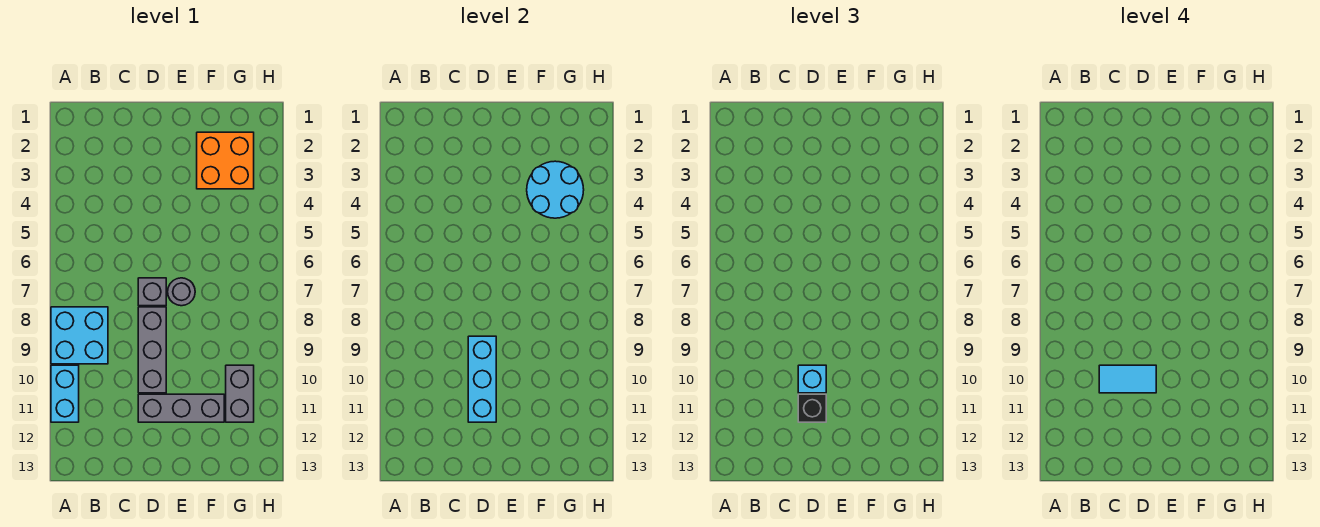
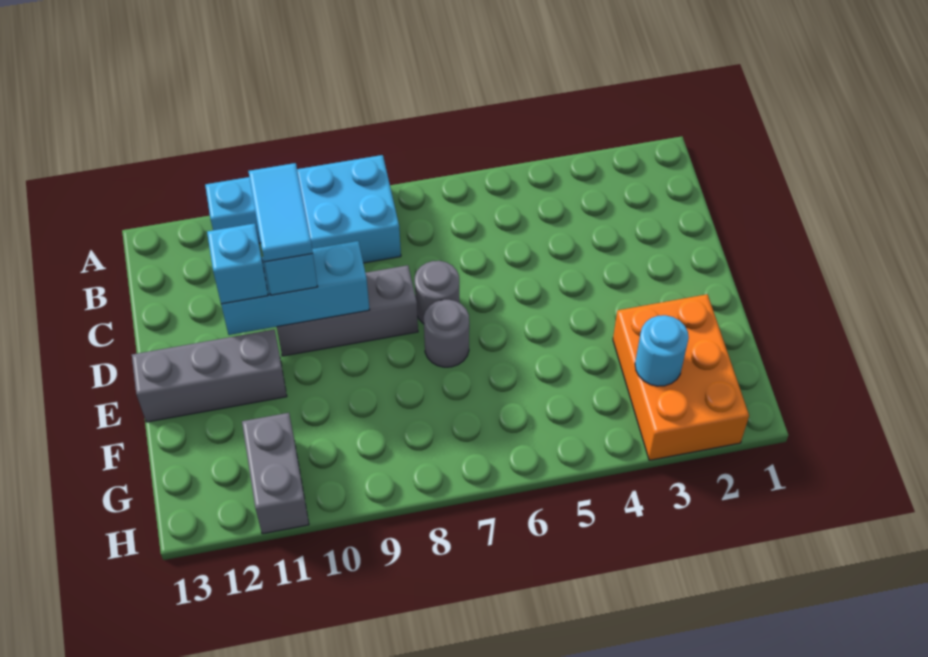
grey 1x1 brick [138,278,166,306] -> grey 1x1 round brick [415,261,460,324]
grey 1x3 brick [138,394,224,422] -> grey 1x3 brick turned to [132,330,287,422]
black 1x1 brick [798,394,826,422] -> cyan 1x1 brick [207,223,268,304]
orange 2x2 brick [197,132,254,189] -> orange 2x3 brick [613,294,749,460]
cyan 2x2 round brick [527,161,584,218] -> cyan 1x1 round brick [635,315,689,386]
grey 1x2 brick [226,365,254,422] -> grey 1x2 brick turned to [242,413,309,534]

